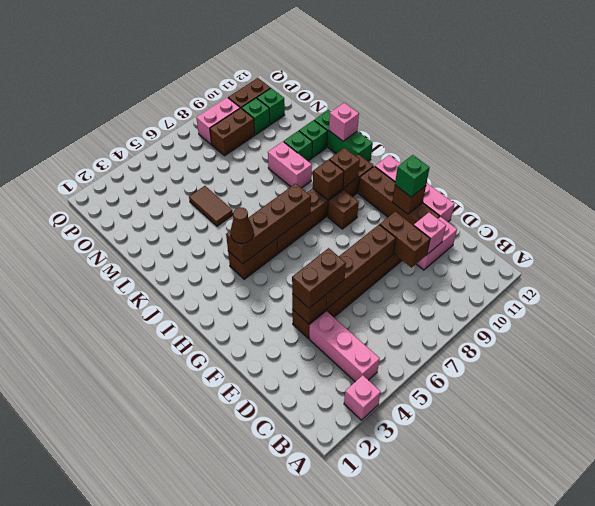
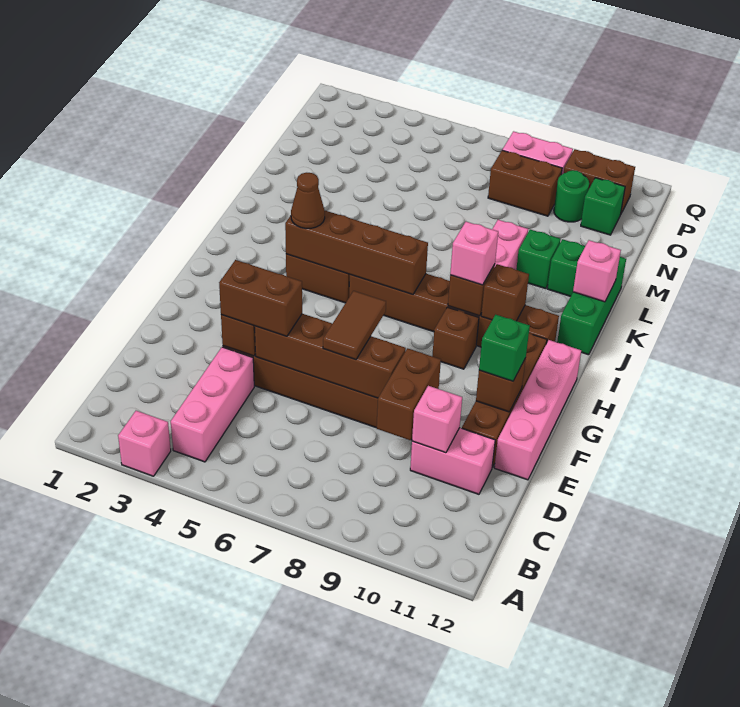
none -> pink 1x1 brick [450,222,498,285]
brown 1x2 tile [189,186,233,226] -> brown 1x2 tile moved to [323,291,386,360]
green 1x1 brick [241,98,270,135] -> green 1x1 round brick [554,170,589,222]

